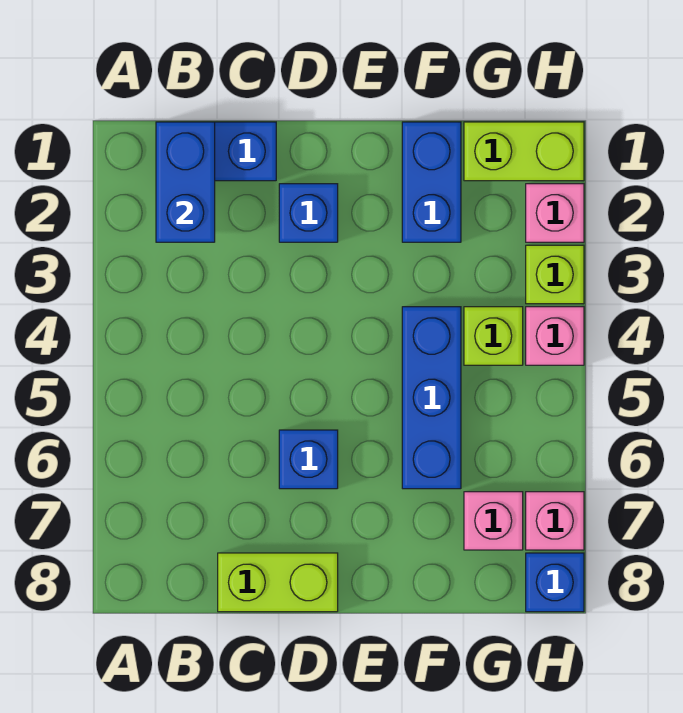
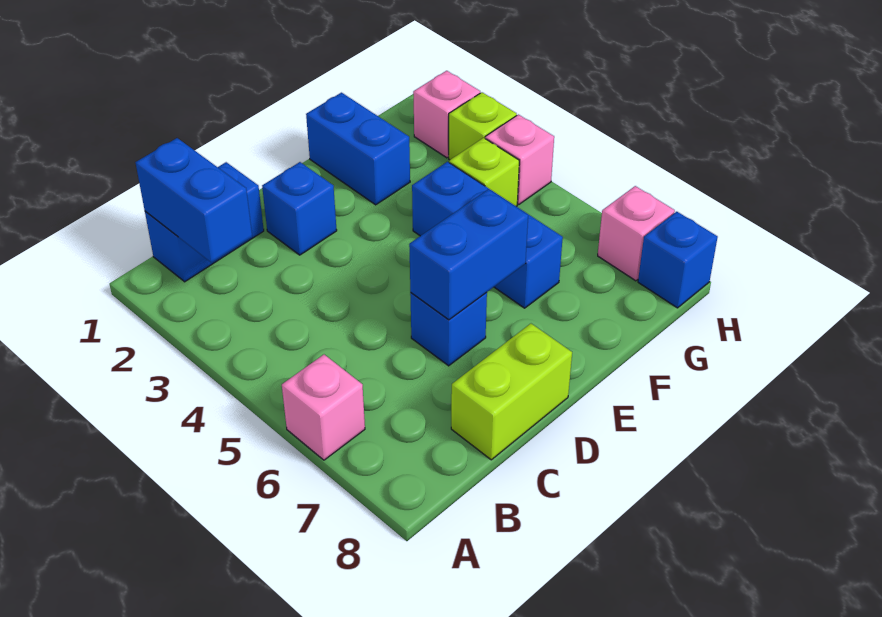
none -> blue 1x2 brick [409,189,528,320]
lime 1x2 brick [464,122,584,181] -> none
pink 1x1 brick [464,492,523,550] -> pink 1x1 brick moved to [282,355,365,460]

